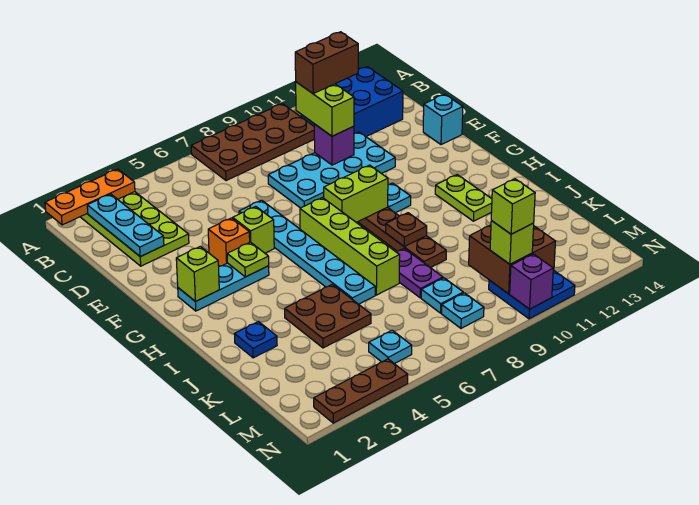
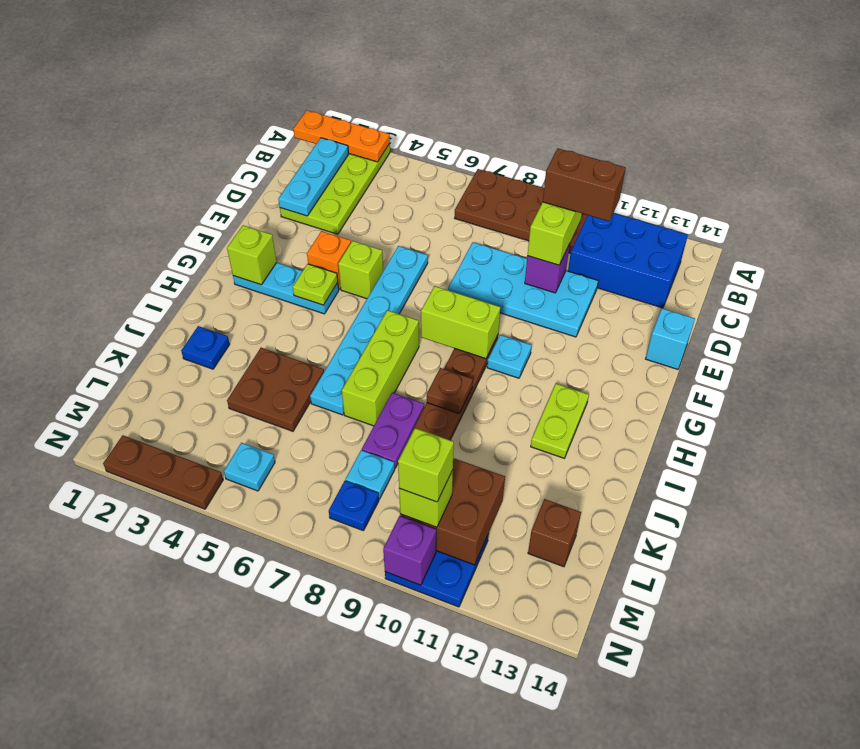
lime 1x4 brick [300,198,400,295] -> lime 1x3 brick [342,310,419,426]
none -> brown 1x1 brick [528,499,581,567]
cyan 1x1 plate [441,293,484,328] -> blue 1x1 plate [329,481,379,531]

